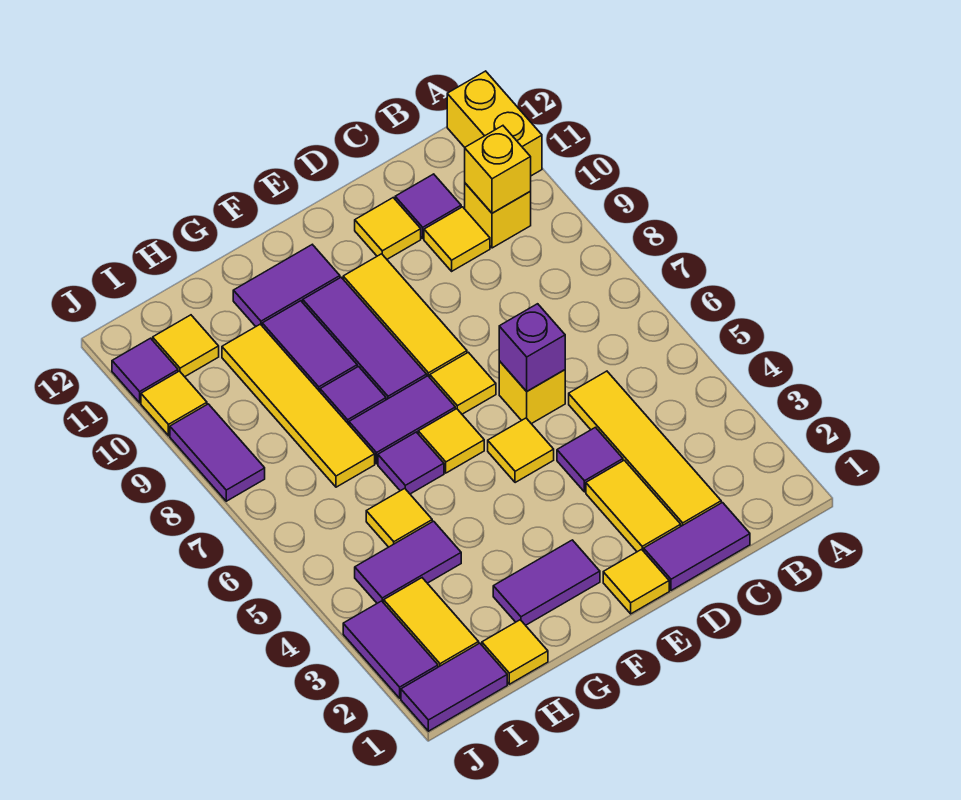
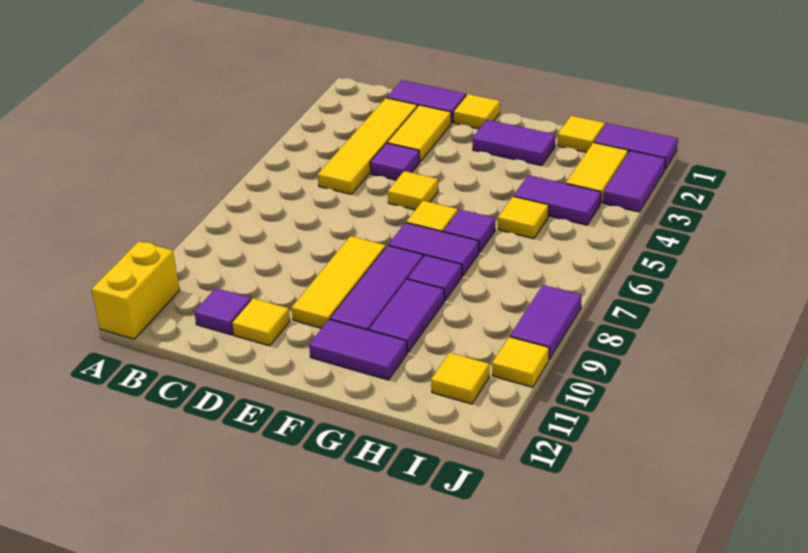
yellow 1x1 brick [465,183,531,248] -> none
yellow 1x1 brick [465,126,531,213] -> none
yellow 1x1 tile [424,207,490,271] -> none
yellow 1x1 brick [499,361,565,424] -> none
purple 1x1 brick [499,304,565,391] -> none
yellow 1x1 tile [430,352,496,414] -> none
yellow 1x4 tile [222,324,375,487] -> none
purple 1x1 tile [112,338,178,403] -> none

